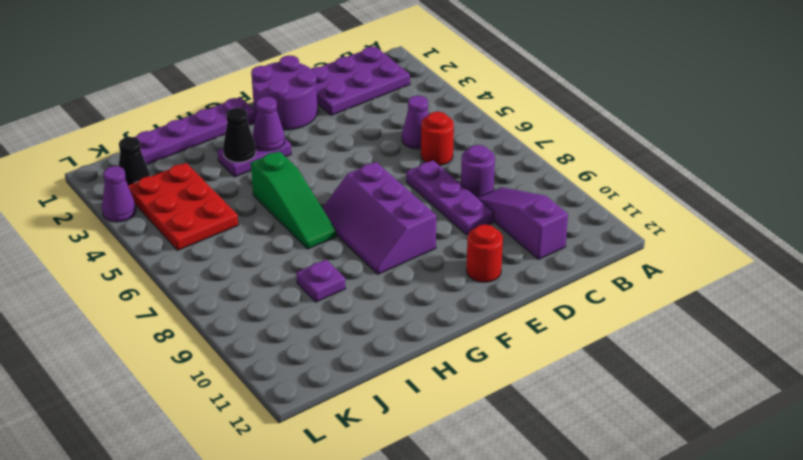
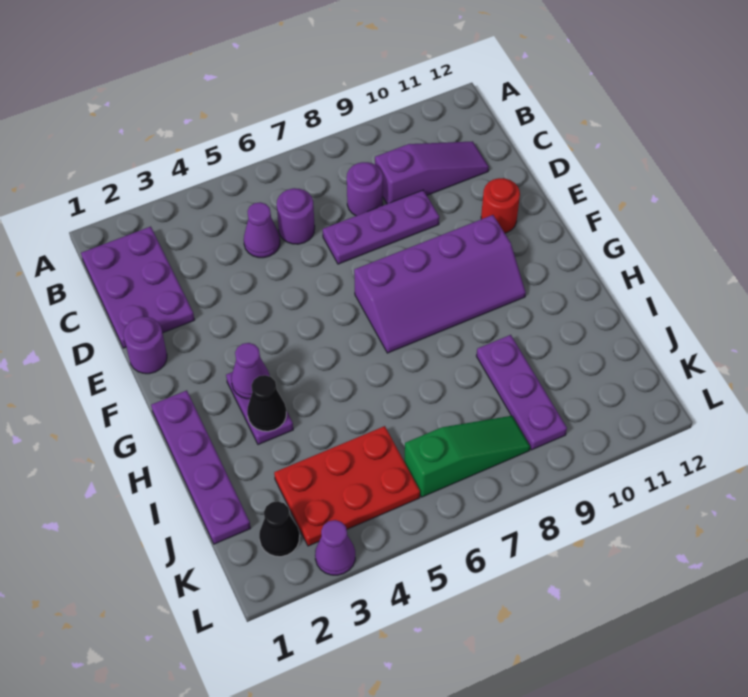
red 1x1 round brick [421,112,454,165] -> purple 1x1 round brick [277,188,315,244]
purple 1x3 slope [478,187,568,259] -> purple 1x3 slope turned to [375,141,489,204]
purple 2x2 round brick [251,55,318,130] -> purple 1x1 round brick [124,317,167,374]
purple 2x3 slope [322,162,436,274] -> purple 2x4 slope [354,215,526,353]
green 1x3 slope [251,151,336,249] -> green 1x3 slope moved to [404,416,530,497]
purple 1x1 plate [296,260,346,302] -> purple 1x3 plate [477,335,567,450]

